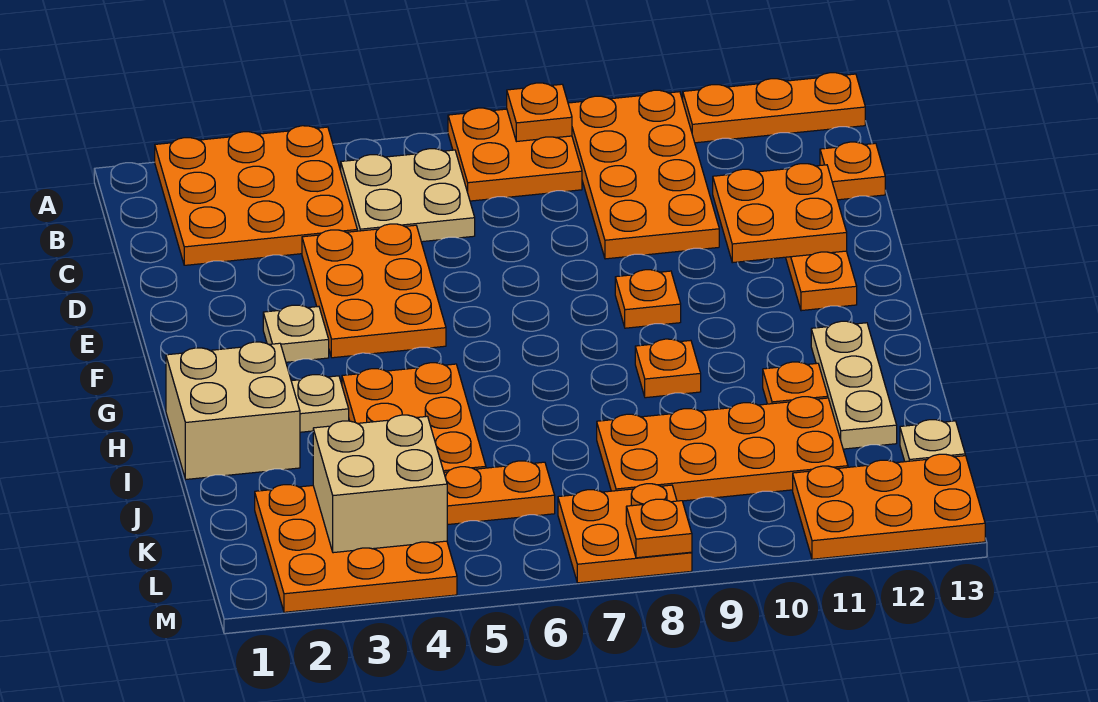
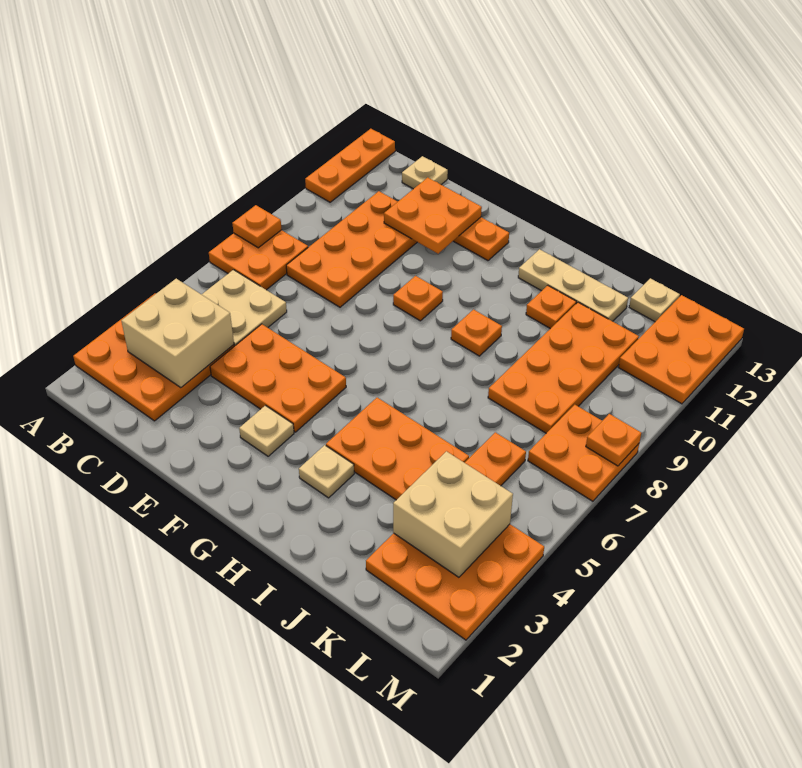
orange 2x4 plate [568,90,719,259] -> orange 2x4 plate turned to [286,191,417,307]
orange 1x1 plate [820,142,885,200] -> tan 1x1 plate [402,156,448,189]
tan 2x2 brick [166,342,300,479] -> tan 2x2 brick moved to [121,279,234,388]

